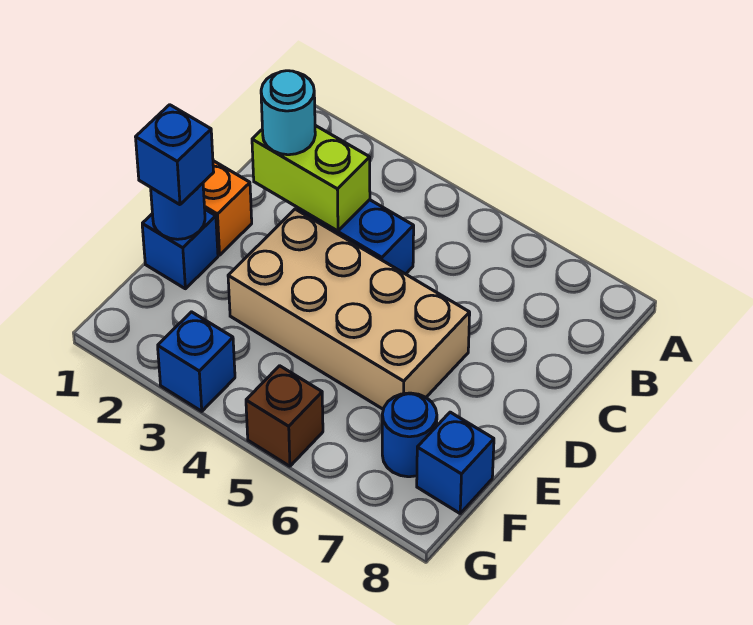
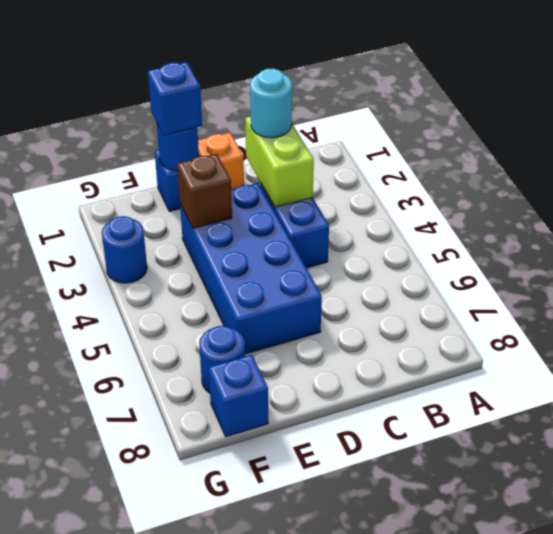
tan 2x4 brick [228,209,470,409] -> blue 2x4 brick [180,183,322,354]
blue 1x1 brick [158,312,235,411] -> blue 1x1 round brick [102,216,147,283]
brown 1x1 brick [246,366,323,466] -> brown 1x1 brick moved to [177,154,232,228]

